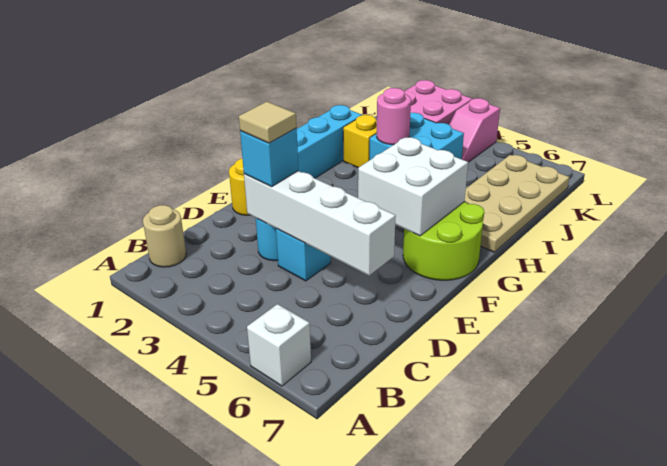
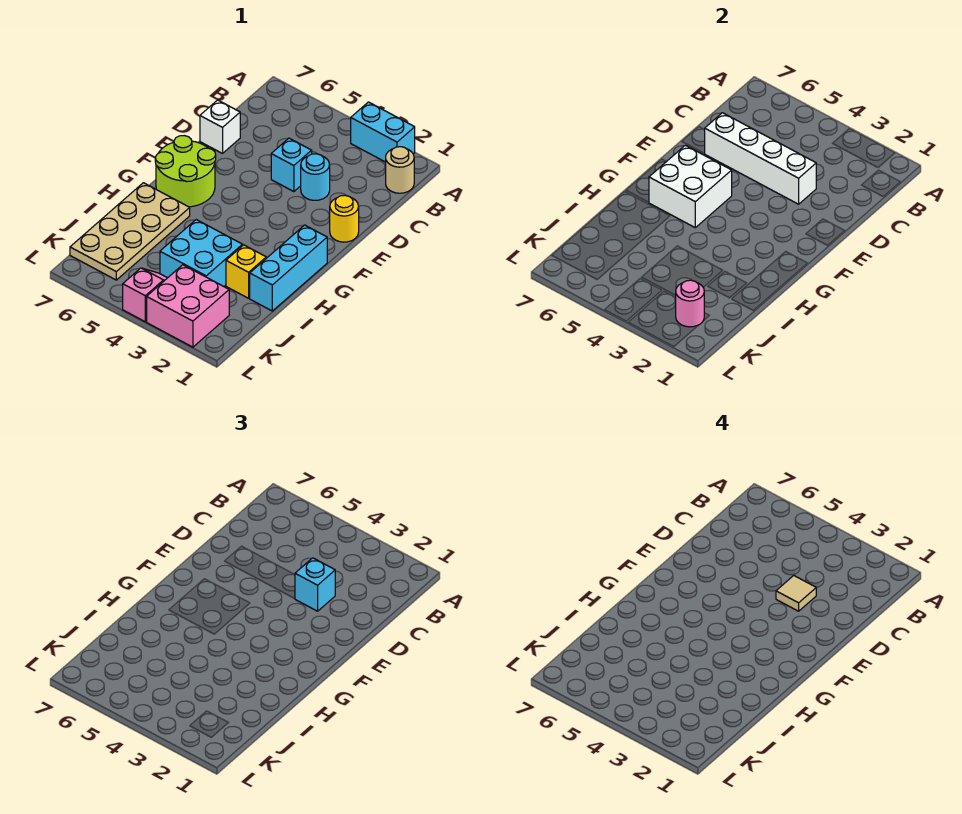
none -> cyan 1x2 brick [351,102,415,162]
white 1x1 brick [247,304,311,386] -> white 1x1 brick moved to [200,100,240,153]
pink 1x1 round brick [377,88,411,145] -> pink 1x1 round brick moved to [676,280,704,327]

